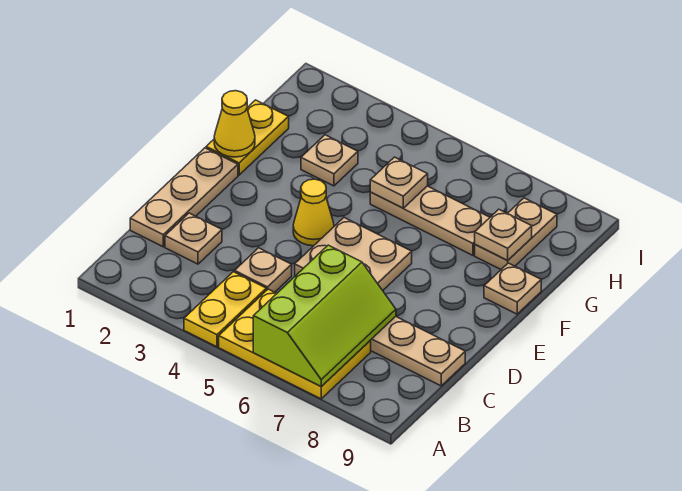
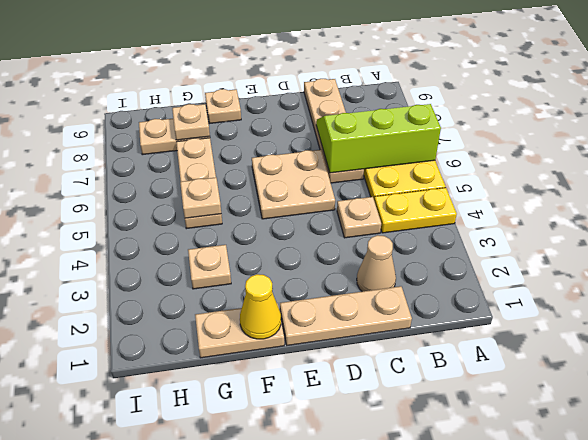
tan 1x1 plate [165,213,222,264] -> tan 1x1 cone [357,235,396,292]
yellow 1x1 cone [293,179,334,246] -> none
yellow 1x2 plate [206,100,289,175] -> tan 1x2 plate [195,303,284,358]

